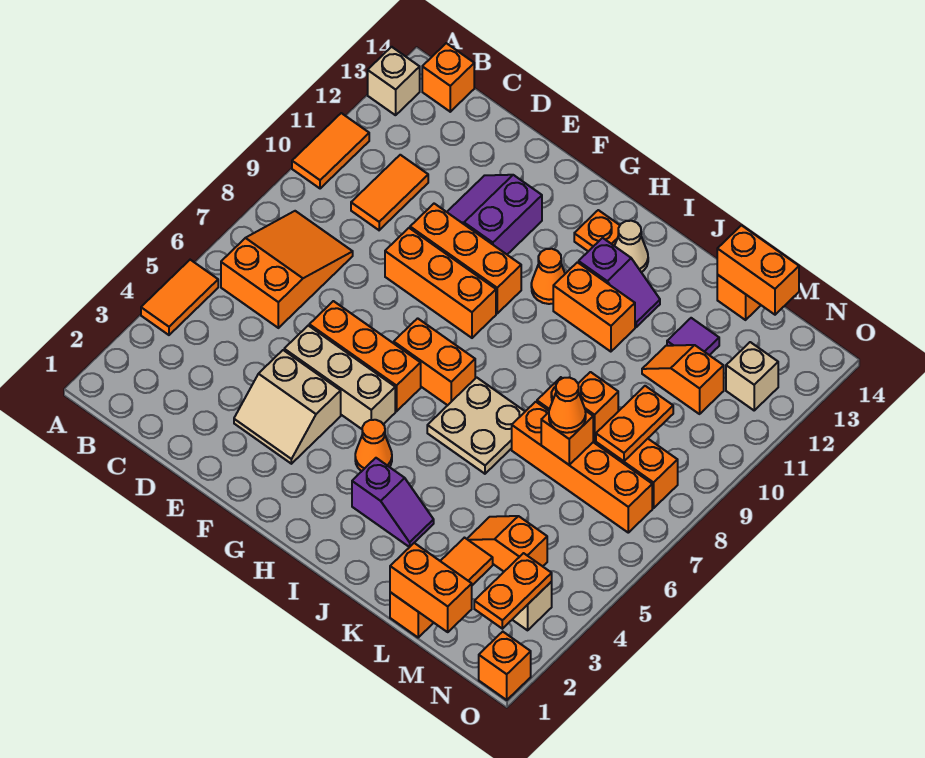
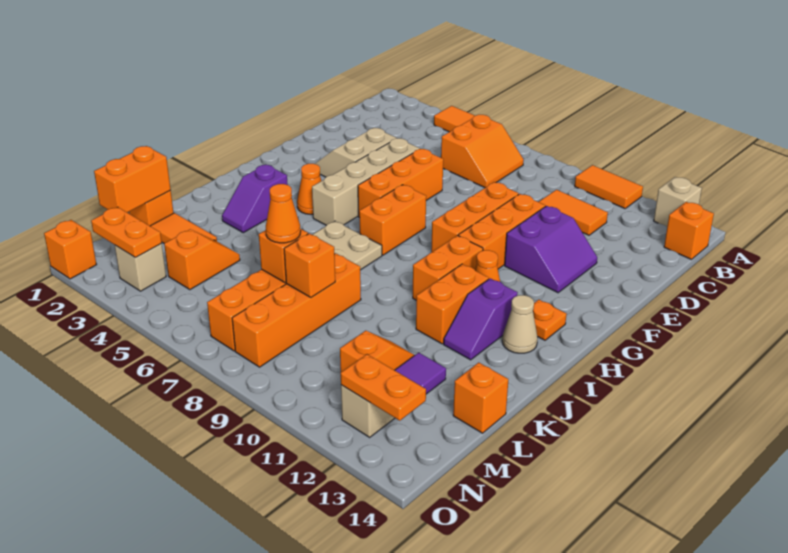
orange 2x3 slope [221,211,353,328] -> orange 2x2 slope [441,115,524,188]
tan 1x3 brick [284,326,395,429] -> tan 1x4 brick [312,138,420,225]
purple 2x2 slope [447,175,542,254] -> purple 2x2 slope turned to [505,206,597,293]
orange 1x2 brick [717,225,799,315] -> orange 1x2 brick moved to [413,235,483,300]
orange 1x2 plate [596,386,673,461] -> orange 1x2 plate moved to [341,354,426,421]

